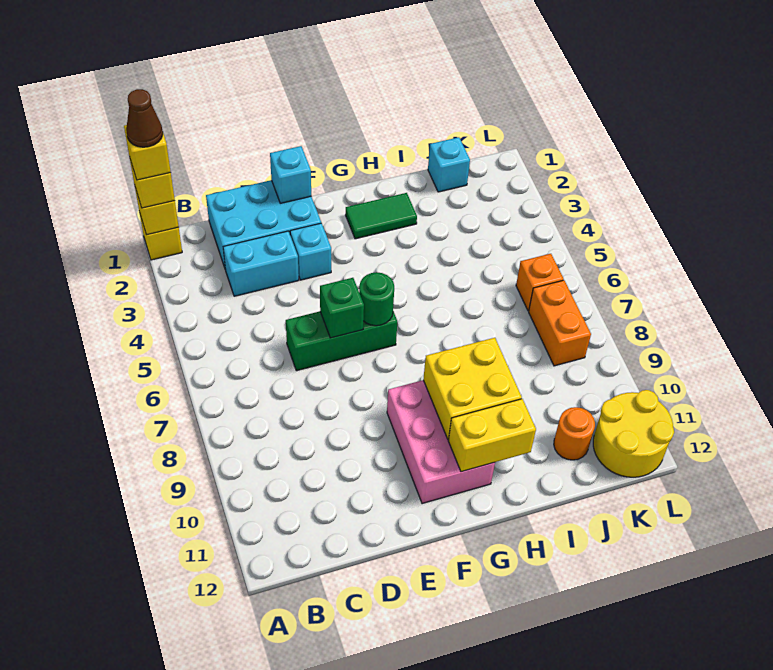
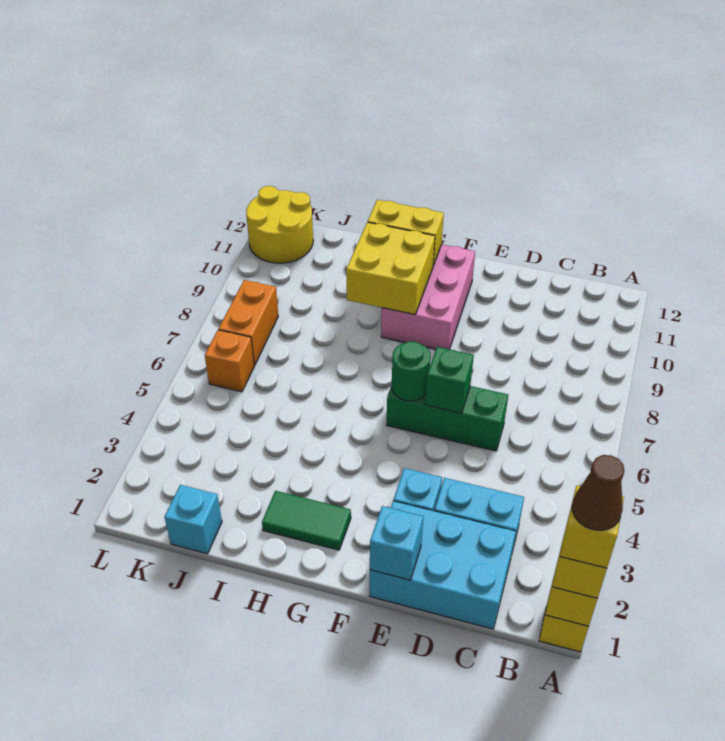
orange 1x1 round brick [554,407,595,460] -> none

